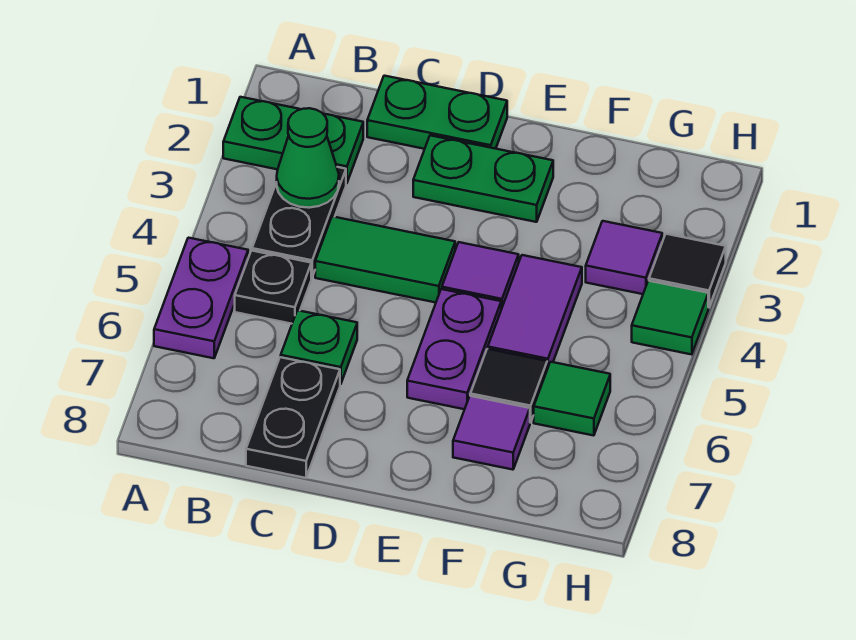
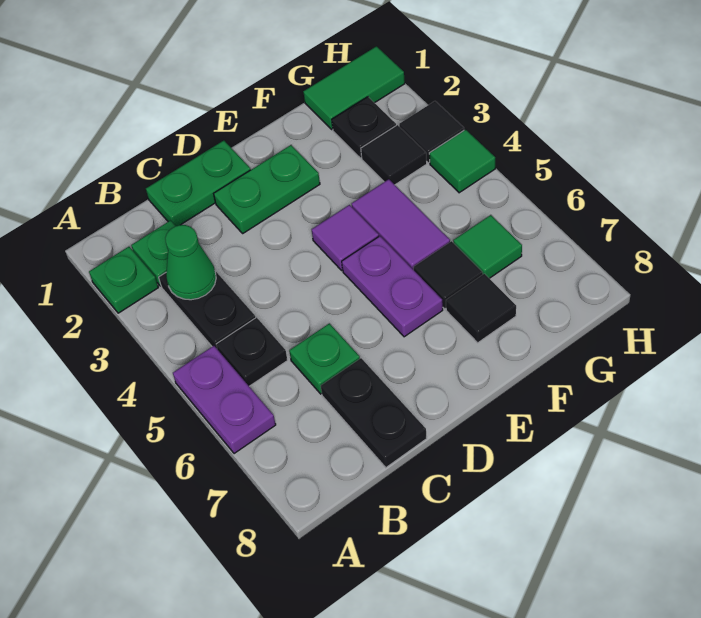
green 1x2 tile [315,216,455,303] -> green 1x2 tile moved to [303,46,405,129]
purple 1x1 tile [453,396,530,470] -> black 1x1 tile [446,274,516,343]
none -> black 1x1 plate [332,97,396,158]
purple 1x1 tile [586,221,662,294] -> black 1x1 tile [361,125,427,185]

